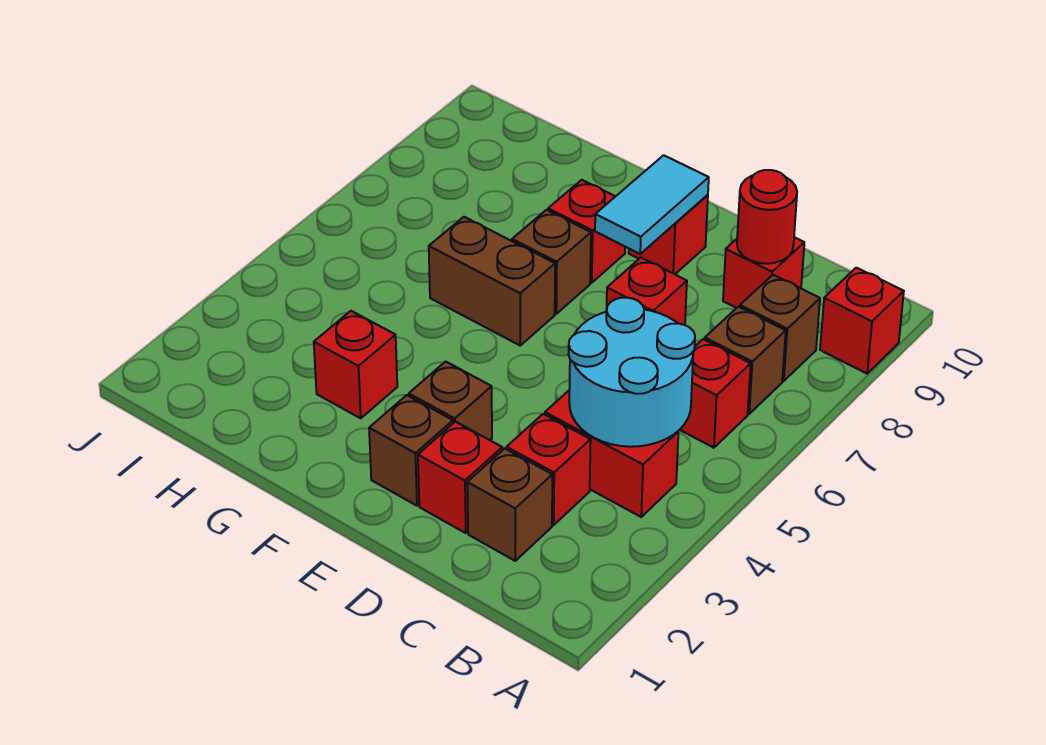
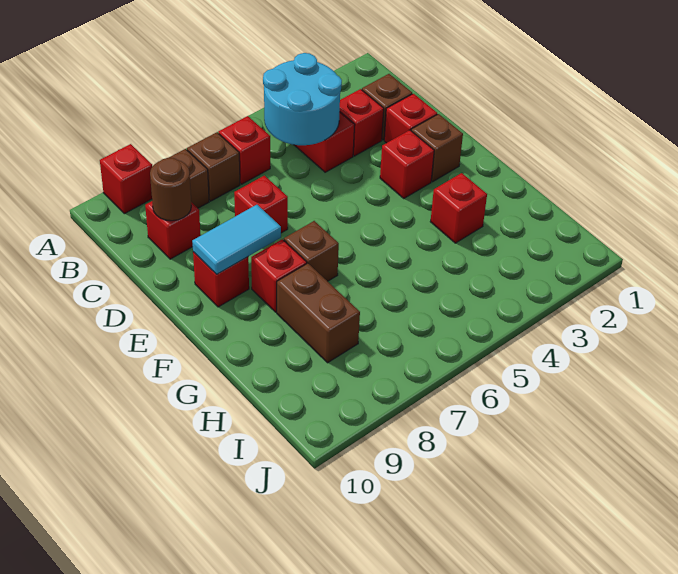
red 1x1 round brick [737,170,797,264] -> brown 1x1 round brick [150,158,191,221]
brown 1x1 brick [409,362,492,440] -> red 1x1 brick [380,130,434,198]
brown 1x2 brick [429,217,555,345] -> brown 1x2 brick moved to [277,263,360,363]

